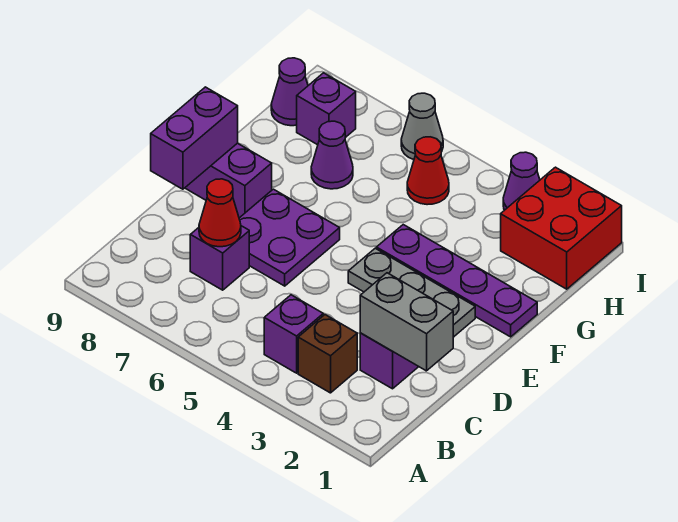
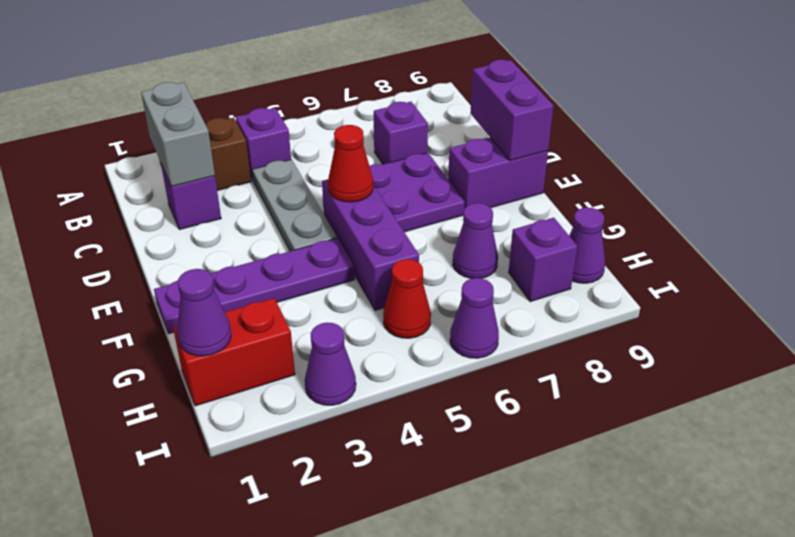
grey 1x2 brick [360,273,453,371] -> grey 1x2 brick turned to [141,82,215,187]
red 1x1 cone [199,179,241,247] -> red 1x1 cone moved to [328,125,373,202]
grey 1x3 plate [348,248,475,337] -> grey 1x3 plate turned to [252,159,337,251]
none -> purple 1x3 brick [322,179,419,311]
red 2x2 brick [501,167,622,289] -> red 1x2 brick [173,298,295,406]
none -> purple 1x1 cone [177,269,231,356]
grey 1x1 cone [401,93,443,160] -> purple 1x1 cone [450,278,499,358]

